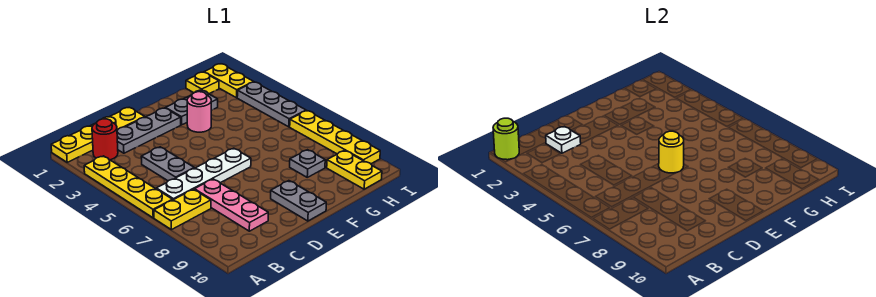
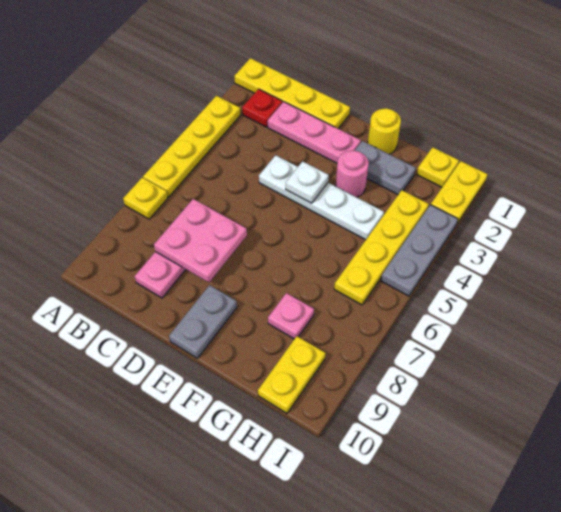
lime 1x1 round brick [493,118,519,160] -> none
yellow 1x2 plate [154,189,211,230] -> yellow 1x1 plate [123,177,168,219]
red 1x1 round brick [92,119,118,160] -> red 1x1 plate [242,89,282,127]
white 1x4 plate [156,148,251,200] -> white 1x4 plate moved to [259,155,384,240]
grey 1x3 plate [117,108,181,153] -> pink 1x3 plate [268,102,361,163]
white 1x1 plate [546,126,581,153] -> white 1x1 plate moved to [286,161,329,203]
grey 1x2 plate [141,147,194,181] -> none
none -> pink 2x2 plate [154,199,247,283]
yellow 1x1 round brick [659,131,684,173] -> yellow 1x1 round brick moved to [368,108,401,154]
grey 1x1 plate [290,150,325,177] -> pink 1x1 plate [268,293,314,339]
yellow 1x4 plate [290,111,380,164] -> yellow 1x4 plate moved to [334,190,429,305]

